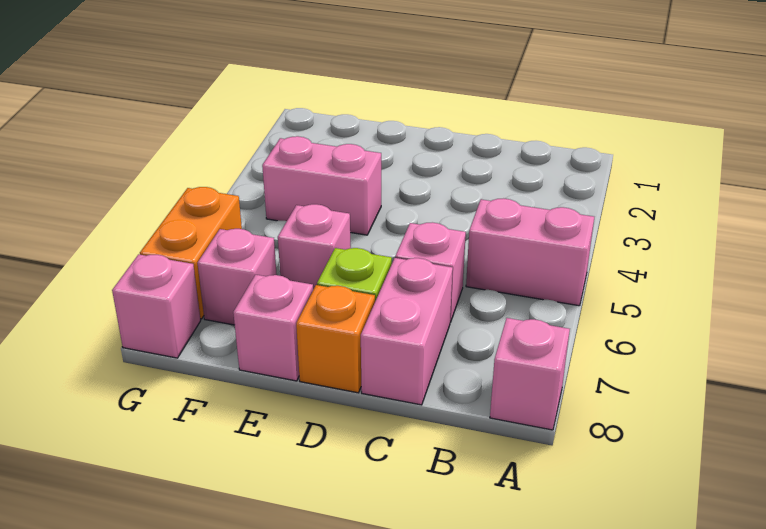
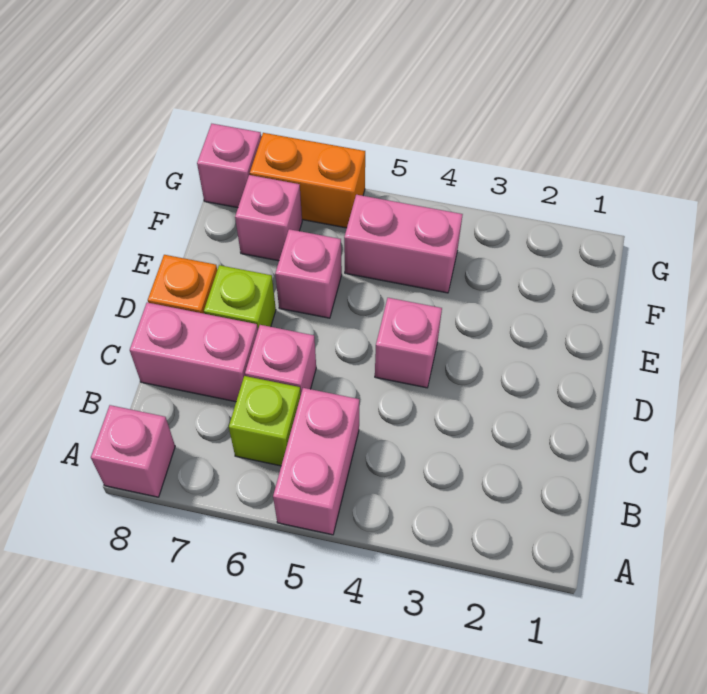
none -> lime 1x1 brick [229,376,301,466]
pink 1x2 brick [262,136,381,235] -> pink 1x2 brick turned to [344,195,463,293]
pink 1x1 brick [233,275,313,381] -> pink 1x1 brick moved to [375,298,442,388]

